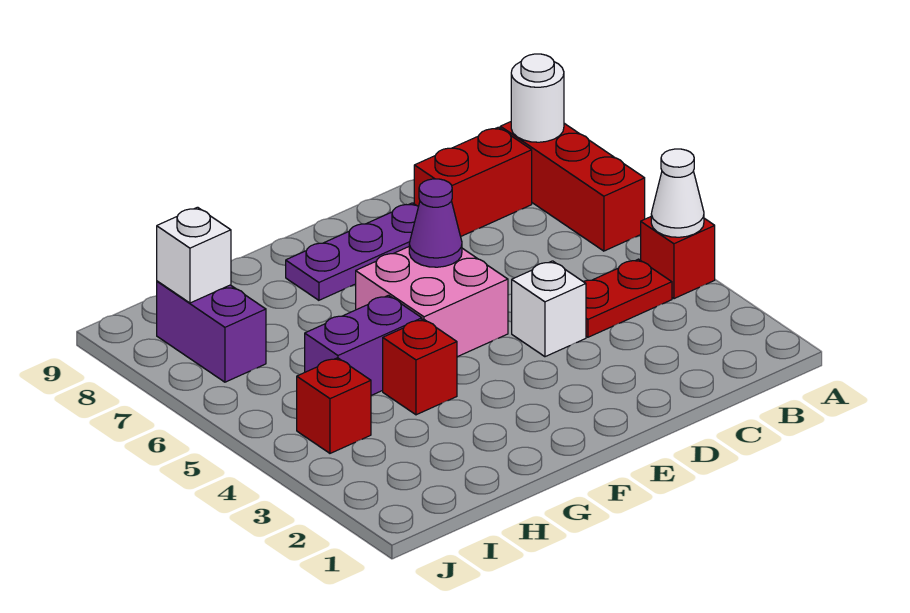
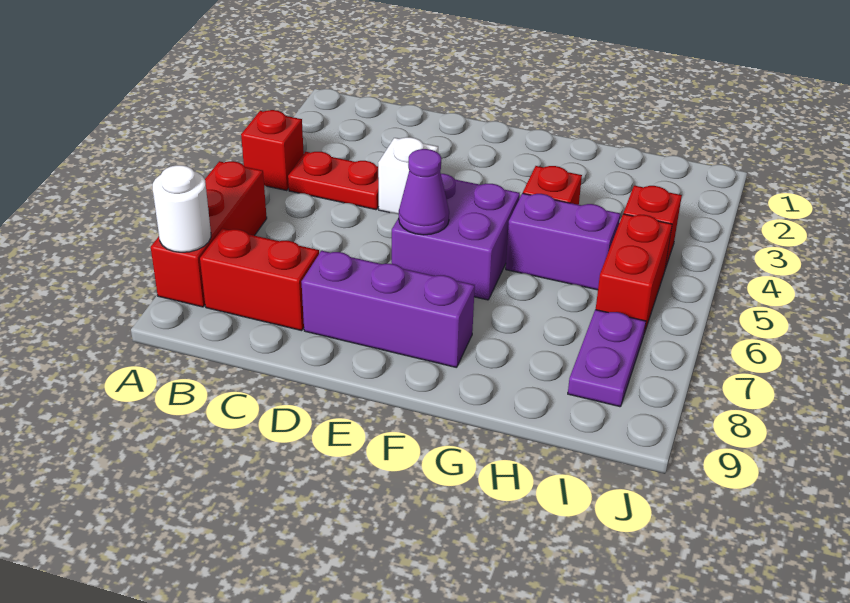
white 1x1 cone [651,149,704,237] -> none
purple 1x3 plate [286,203,419,300] -> purple 1x3 brick [301,251,475,368]
pink 2x2 brick [356,247,508,357] -> purple 2x2 brick [392,174,520,300]
none -> red 1x2 brick [596,214,672,333]
purple 1x2 brick [157,281,266,382] -> purple 1x2 plate [568,310,646,407]
white 1x1 brick [157,207,231,303] -> none

